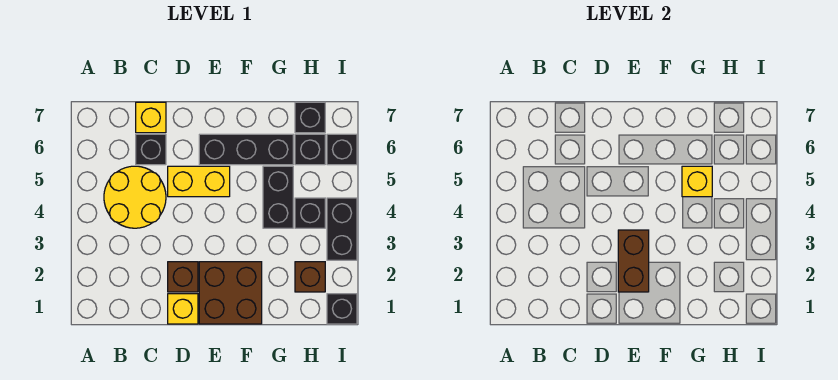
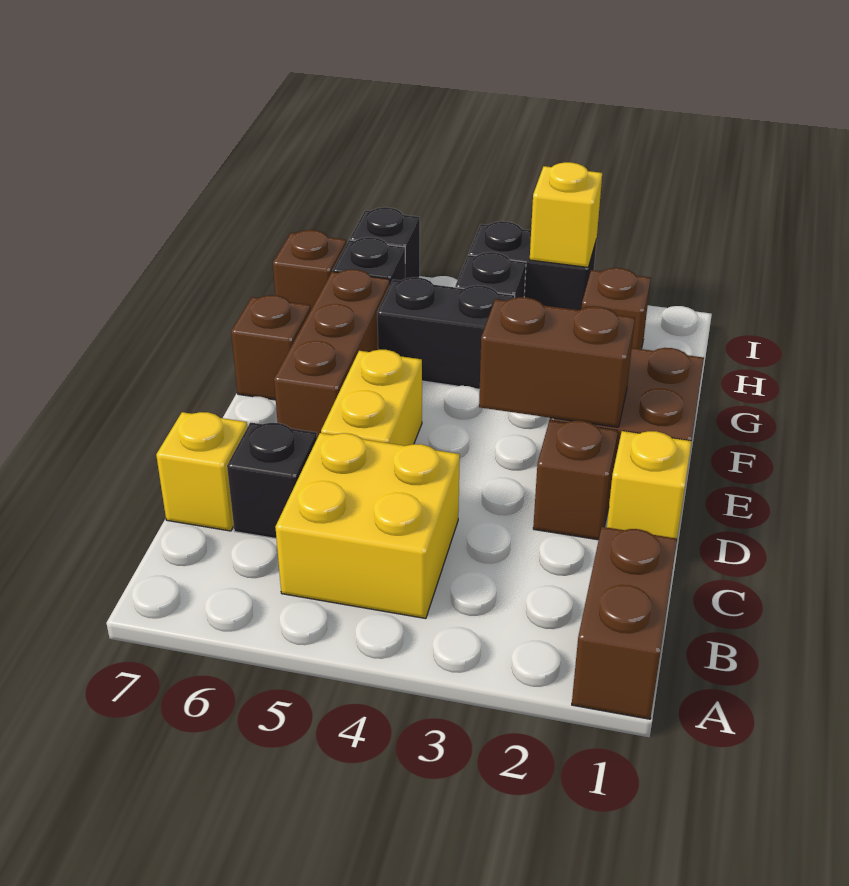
none -> brown 1x2 brick [572,527,677,719]
yellow 2x2 round brick [104,166,166,228] -> yellow 2x2 brick [275,433,460,619]
black 1x3 brick [199,134,293,165] -> brown 1x3 brick [274,269,390,438]
none -> brown 1x1 brick [231,295,311,400]
yellow 1x1 brick [682,166,712,197] -> yellow 1x1 brick moved to [530,162,602,267]
black 1x1 brick [295,102,325,133] -> brown 1x1 brick [273,230,346,309]
black 1x1 brick [327,294,357,324] -> none

